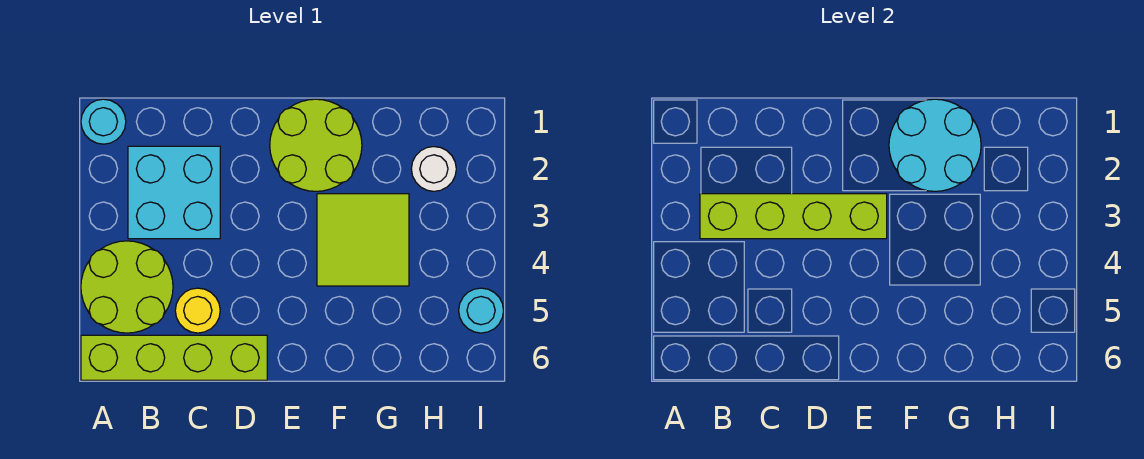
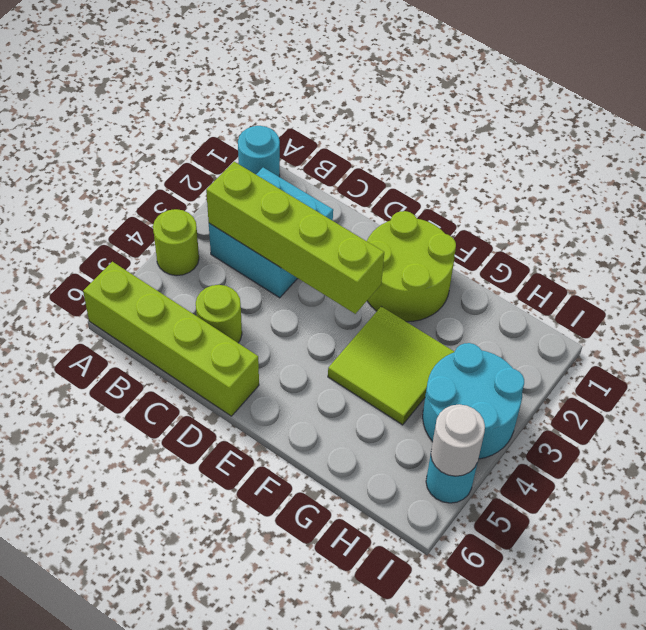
lime 2x2 round brick [81,241,173,333] -> lime 1x1 round brick [153,209,199,276]
yellow 1x1 round brick [175,288,220,333] -> lime 1x1 round brick [196,285,242,343]
cyan 2x2 round brick [889,99,981,191] -> cyan 2x2 round brick moved to [423,343,524,459]
white 1x1 round brick [411,147,456,191] -> white 1x1 round brick moved to [431,404,485,476]

